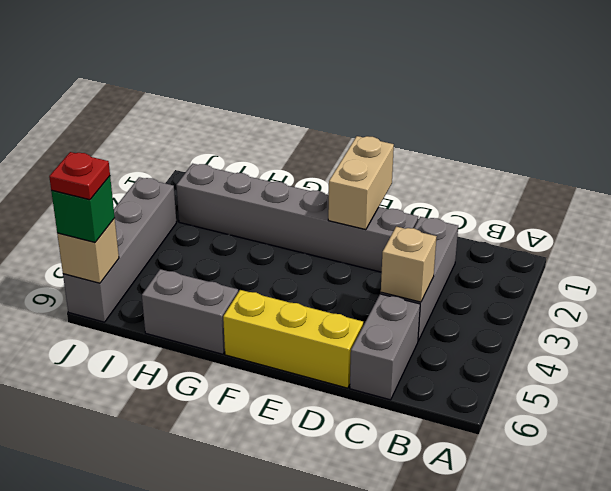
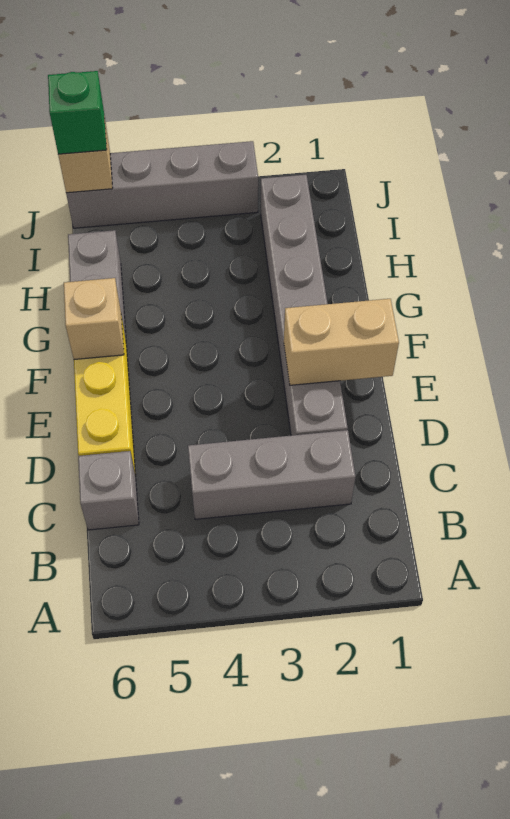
tan 1x1 brick [381,227,437,302] -> tan 1x1 brick moved to [64,278,124,359]
grey 1x2 brick [350,294,420,400] -> grey 1x1 brick [78,451,139,530]
red 1x1 plate [49,152,110,200] -> none

